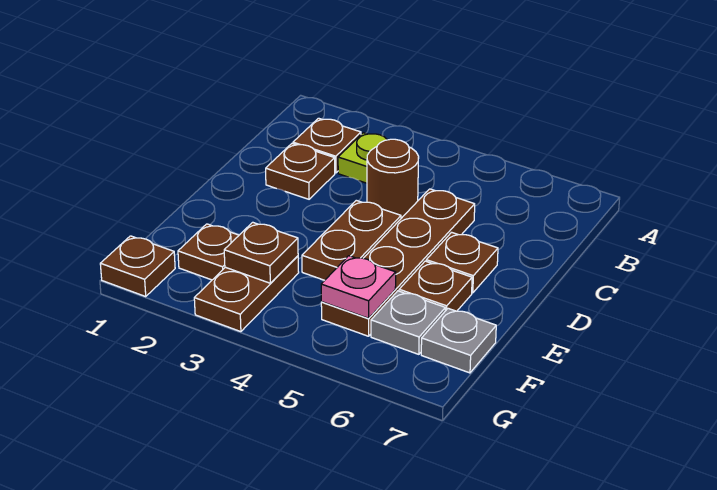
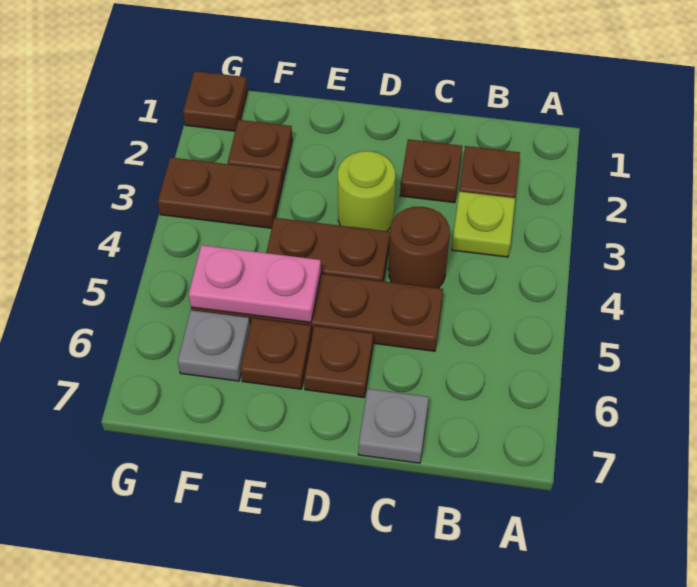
none -> lime 1x1 round brick [338,151,395,231]
brown 1x1 plate [224,222,298,283] -> none
pink 1x1 plate [321,256,396,318] -> pink 1x2 plate [189,245,321,322]
grey 1x1 plate [421,308,496,373] -> grey 1x1 plate moved to [358,389,429,463]

